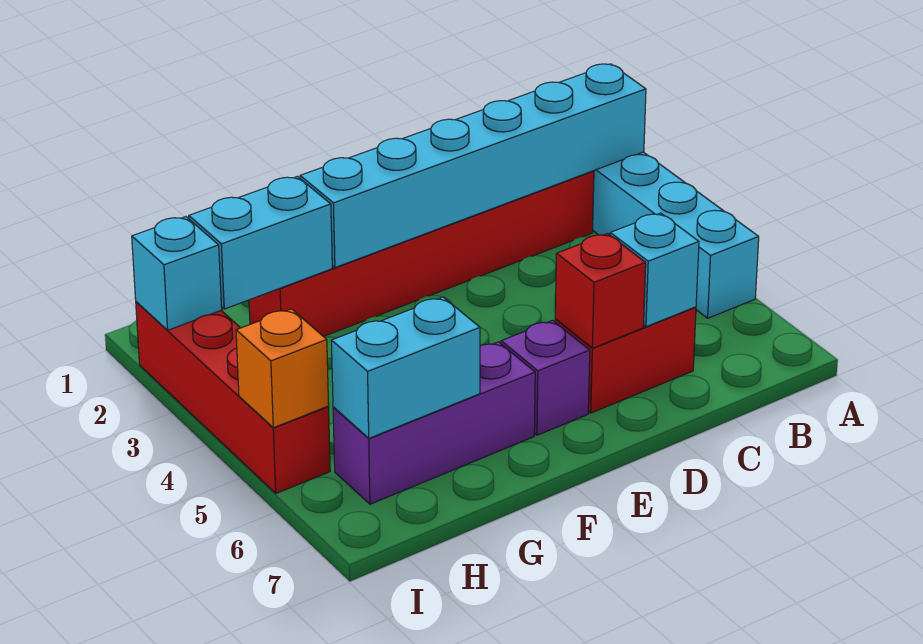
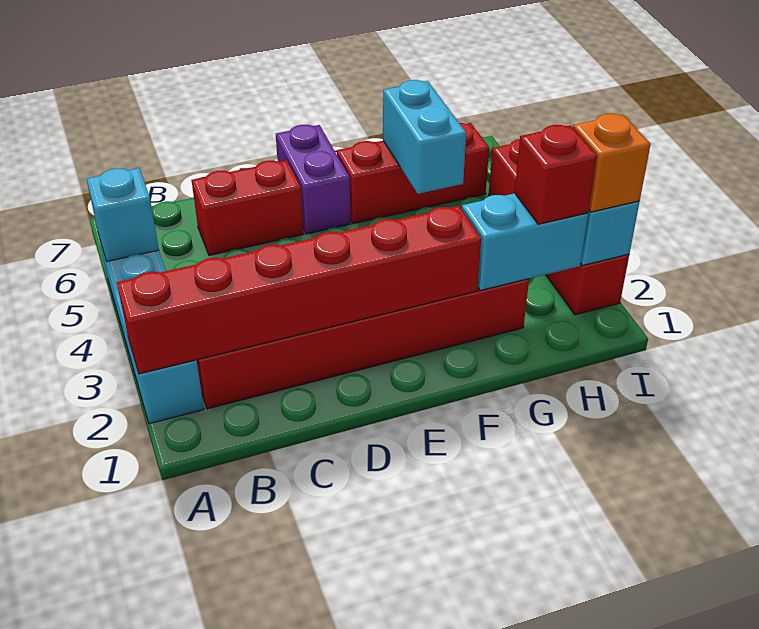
cyan 1x6 brick [300,64,646,268] -> red 1x6 brick [117,206,481,374]
cyan 1x1 brick [610,213,699,327] -> cyan 1x1 brick moved to [87,168,159,262]
red 1x1 brick [555,234,646,348] -> red 1x1 brick moved to [515,125,597,224]
purple 1x1 brick [501,320,590,435] -> purple 1x2 brick [276,125,351,234]
purple 1x3 brick [333,342,535,504] -> red 1x3 brick [337,122,489,224]
cyan 1x2 brick [331,297,480,438] -> cyan 1x2 brick turned to [383,80,466,194]
orange 1x1 brick [236,309,329,428] -> orange 1x1 brick moved to [573,114,651,212]

